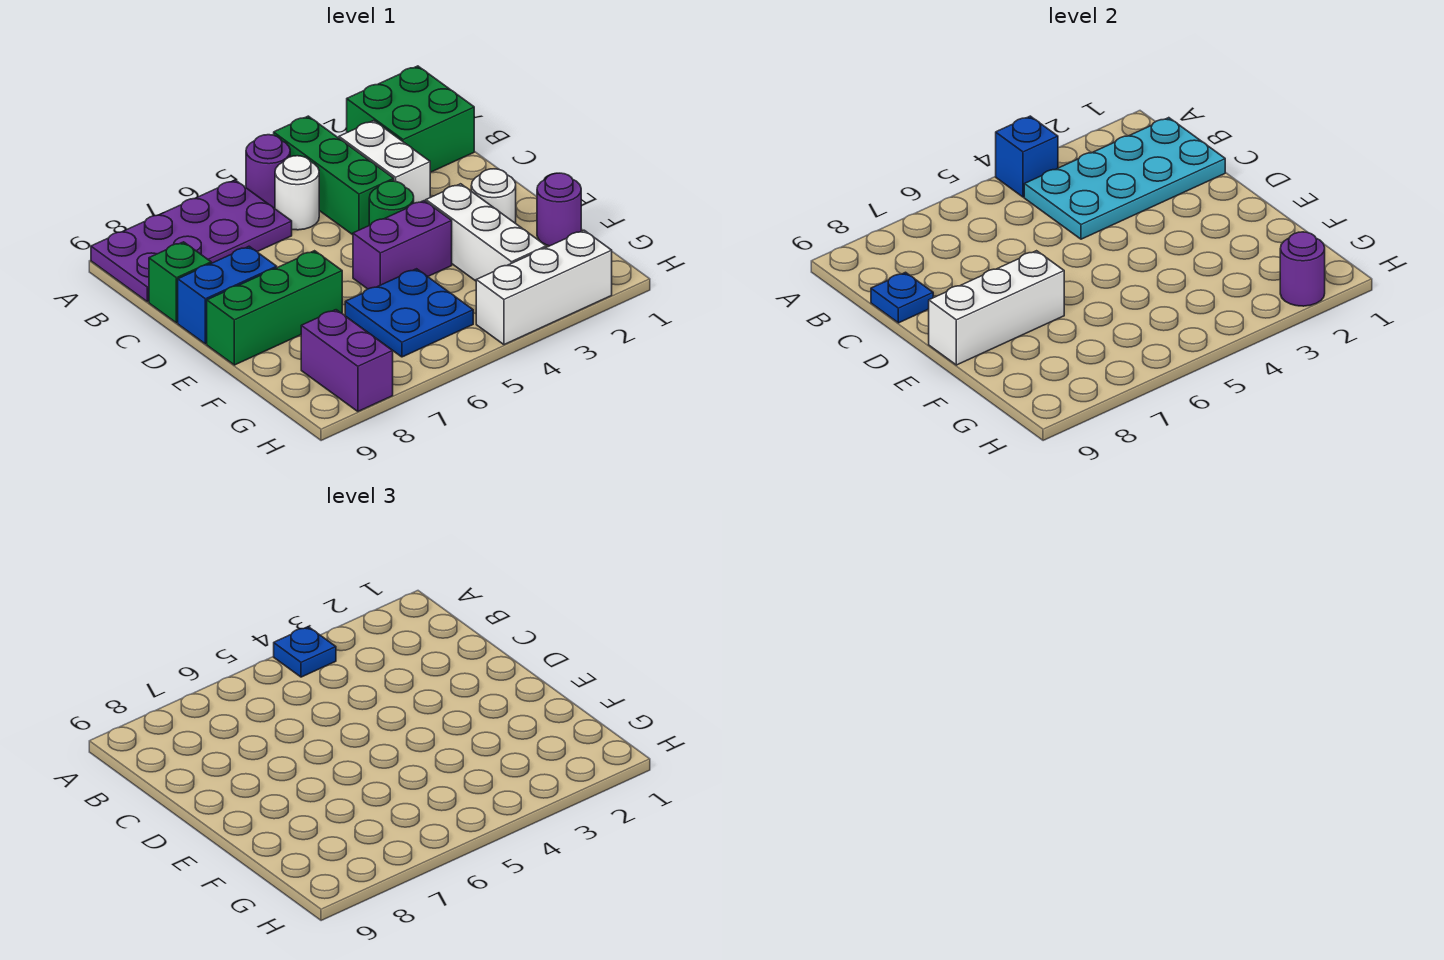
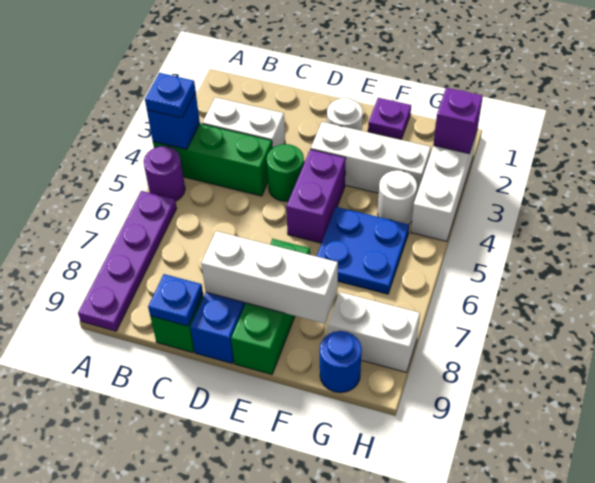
green 2x2 brick [347,66,474,172] -> none
purple 2x4 plate [91,180,292,302] -> purple 1x4 plate [78,191,177,331]
cyan 2x4 plate [1024,118,1225,239] -> none
white 1x1 round brick [275,156,319,230] -> white 1x1 round brick moved to [378,170,417,224]
white 1x3 brick [929,251,1064,365] -> white 1x3 brick turned to [201,231,338,324]
purple 1x1 round brick [537,173,581,246] -> purple 1x1 plate [368,98,411,139]
purple 1x2 brick [301,310,393,411] -> white 1x2 brick [327,292,420,372]
none -> blue 1x1 round brick [320,331,362,393]
purple 1x1 round brick [1280,232,1325,306] -> purple 1x1 brick [433,88,483,154]

